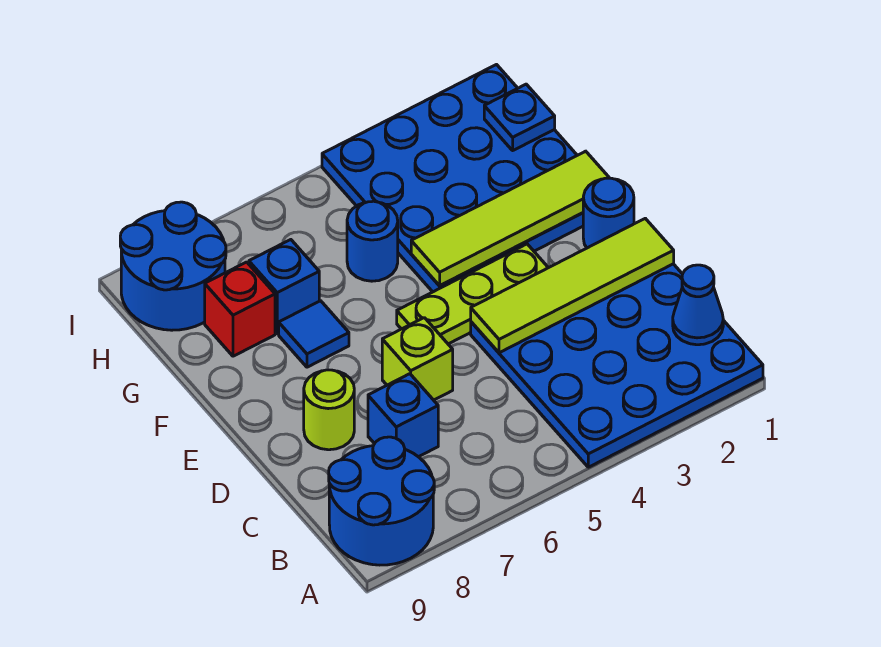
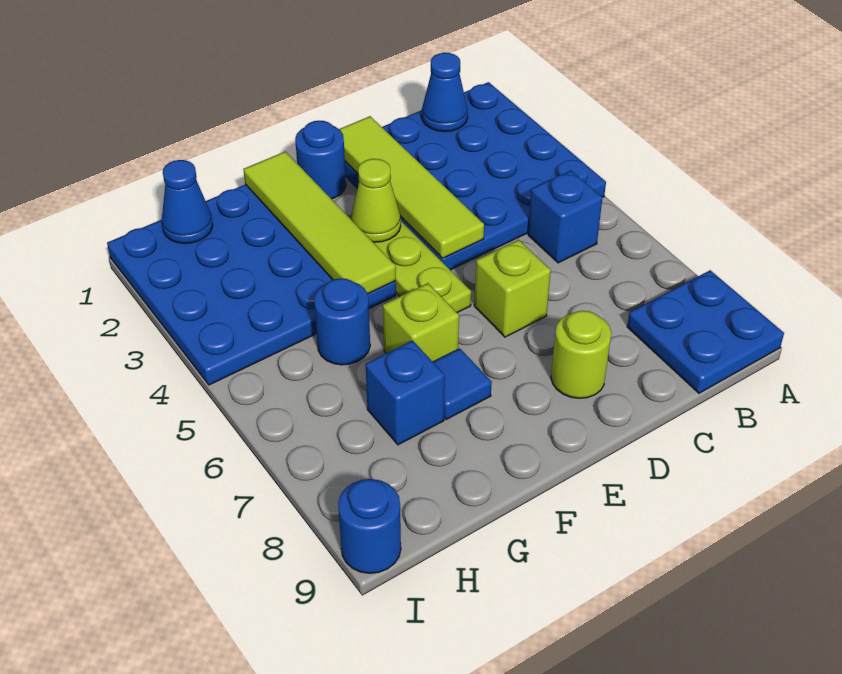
blue 2x2 round brick [329,437,434,565] -> blue 2x2 plate [627,270,784,393]
blue 1x1 brick [368,374,438,457] -> blue 1x1 brick moved to [528,171,603,263]
none -> lime 1x1 cone [351,159,401,242]
none -> lime 1x1 brick [383,283,459,362]
red 1x1 brick [205,262,275,356] -> none
blue 1x1 plate [484,84,555,150] -> blue 1x1 cone [162,160,213,244]
blue 2x2 round brick [120,202,226,330] -> blue 1x1 round brick [338,479,401,573]

